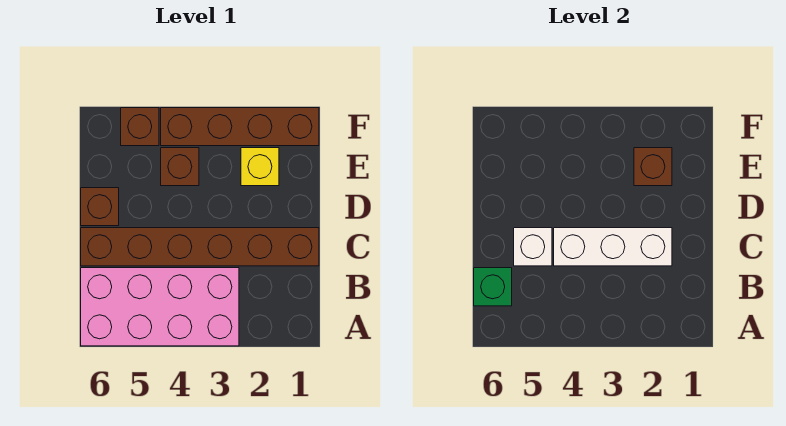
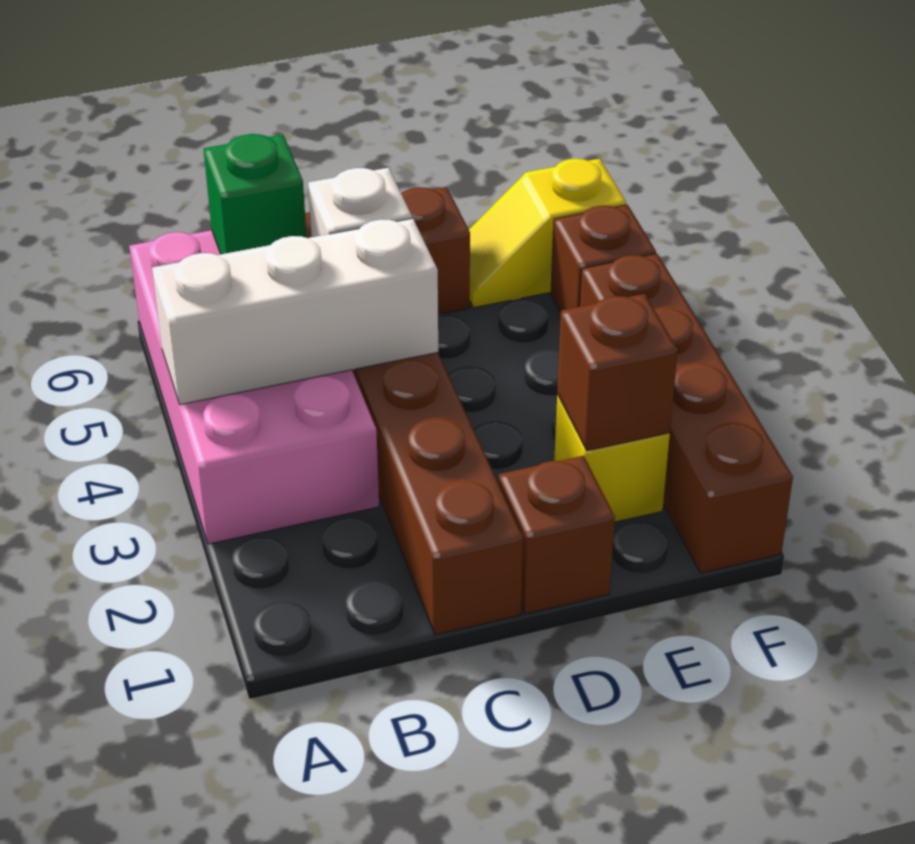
white 1x3 brick [554,228,672,266] -> white 1x3 brick turned to [152,218,438,405]
brown 1x1 brick [161,148,199,186] -> brown 1x1 brick moved to [499,456,615,614]
none -> yellow 1x2 slope [469,159,626,308]

